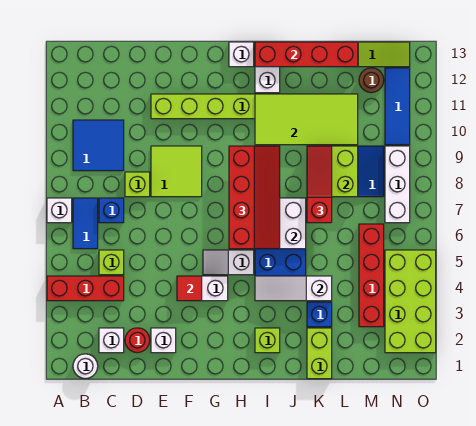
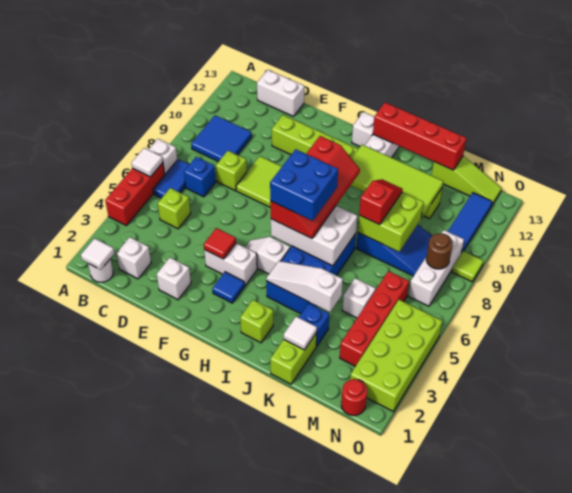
red 1x3 brick [47,276,124,301] -> red 1x3 brick turned to [105,163,165,226]
none -> white 1x1 tile [132,148,163,177]
none -> white 1x1 tile [81,238,115,270]
none -> white 1x2 brick [257,70,304,116]
red 1x1 round brick [125,328,150,353] -> red 1x1 round brick moved to [341,379,367,416]
none -> blue 1x1 tile [212,272,245,303]
none -> blue 2x2 brick [270,149,338,221]
none -> white 1x1 tile [284,316,317,350]
red 1x3 slope [307,146,332,223] -> red 1x2 slope [359,179,403,225]
none -> white 1x1 brick [342,278,376,318]
brown 1x1 round brick [359,68,384,93] -> brown 1x1 round brick moved to [426,233,453,269]
none -> lime 1x1 tile [452,251,483,282]

